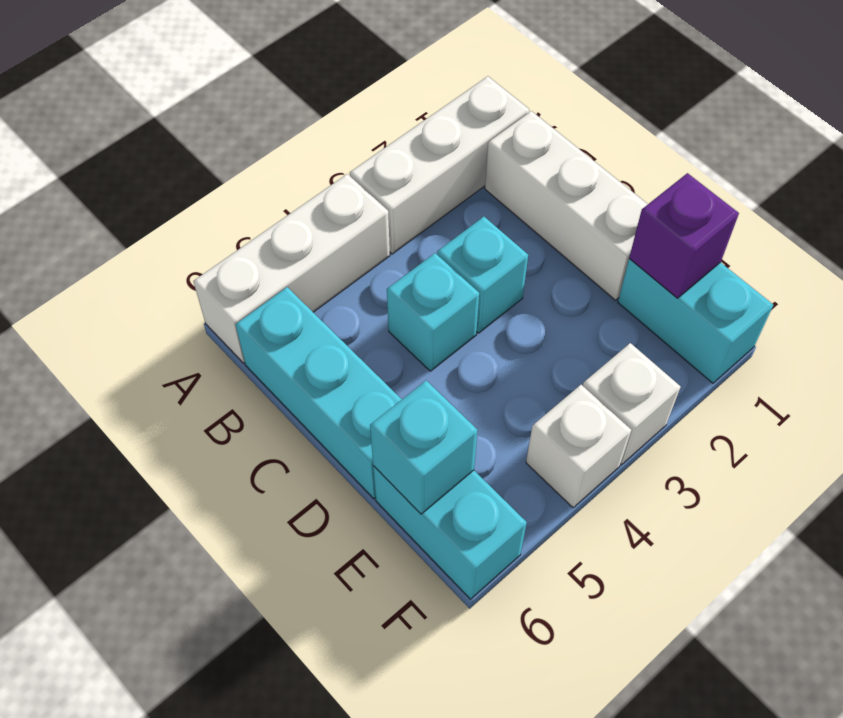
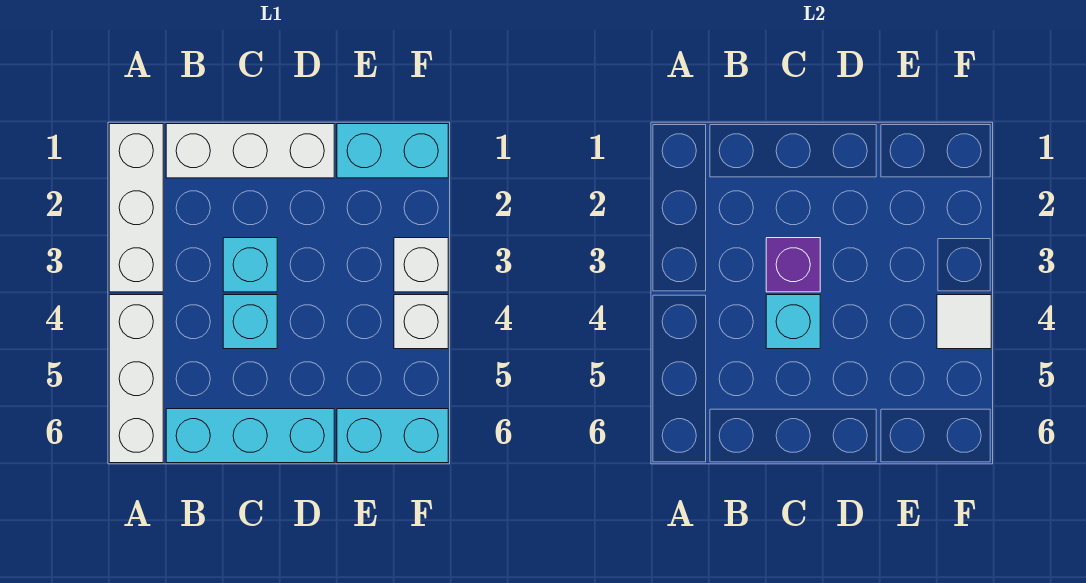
purple 1x1 brick [629,173,739,298] -> purple 1x1 brick moved to [766,238,820,292]
cyan 1x1 brick [370,380,478,514] -> cyan 1x1 brick moved to [766,295,820,349]
none -> white 1x1 tile [937,295,991,349]

